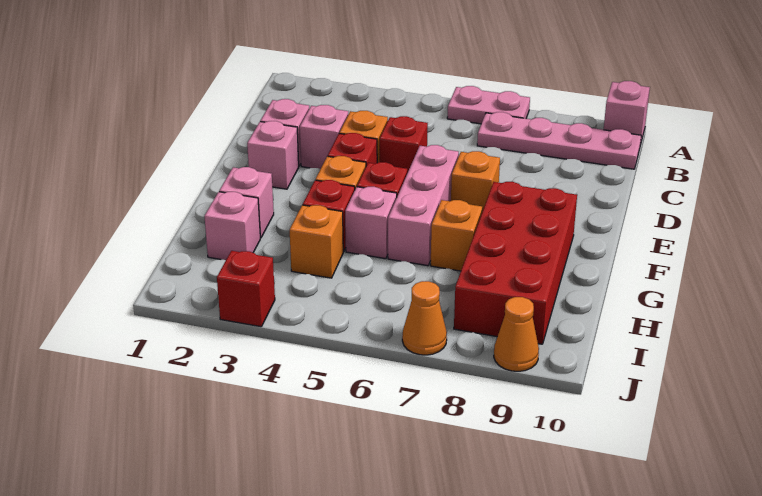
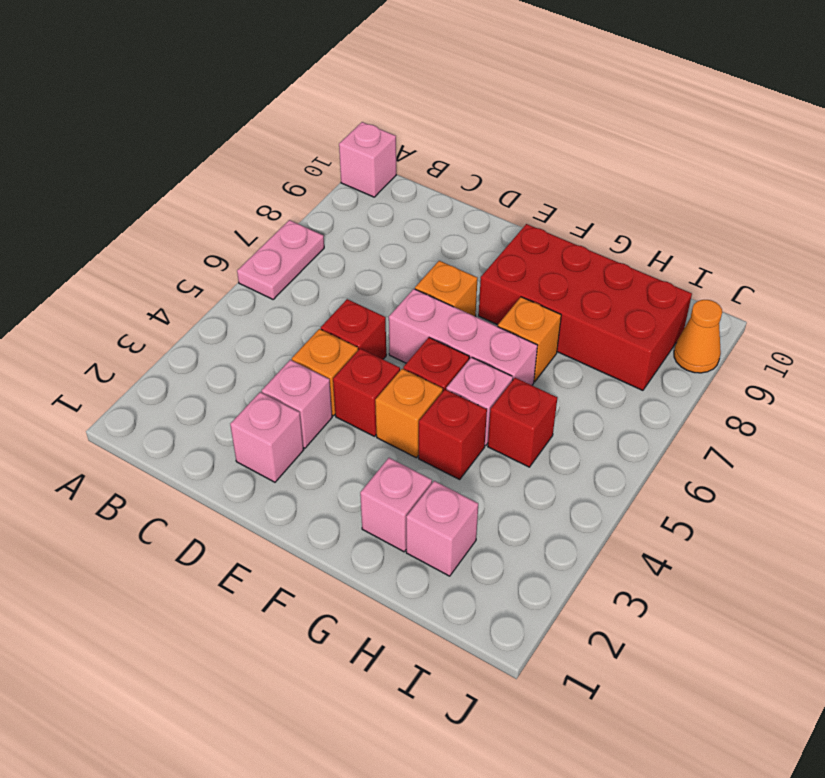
pink 1x4 plate [477,112,641,169] -> none
pink 1x1 brick [247,121,299,189] -> none
orange 1x1 brick [290,205,343,278] -> none
red 1x1 brick [217,251,275,327] -> red 1x1 brick moved to [488,378,557,467]
orange 1x1 cone [402,281,447,355] -> none

